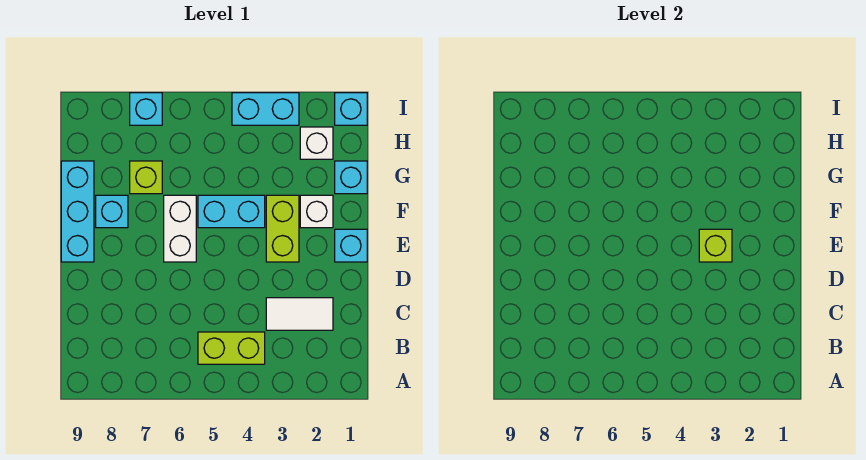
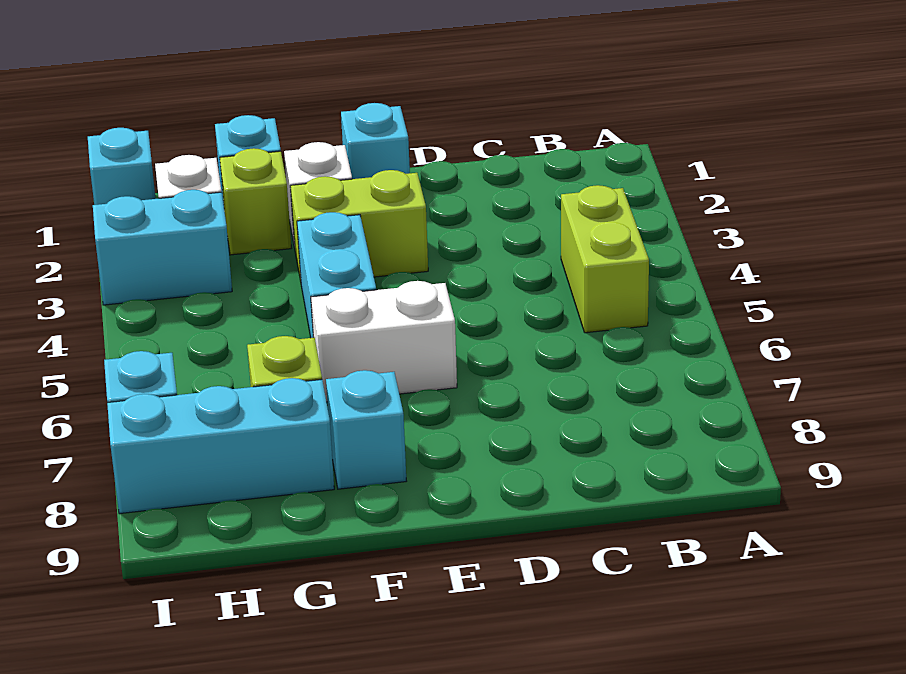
white 1x2 tile [266,298,333,330] -> none
lime 1x1 brick [699,229,732,262] -> lime 1x1 brick moved to [220,148,291,255]
cyan 1x3 brick [61,161,94,262] -> cyan 1x3 brick moved to [107,378,334,514]
cyan 1x2 brick [232,93,299,125] -> cyan 1x2 brick turned to [93,190,232,305]

